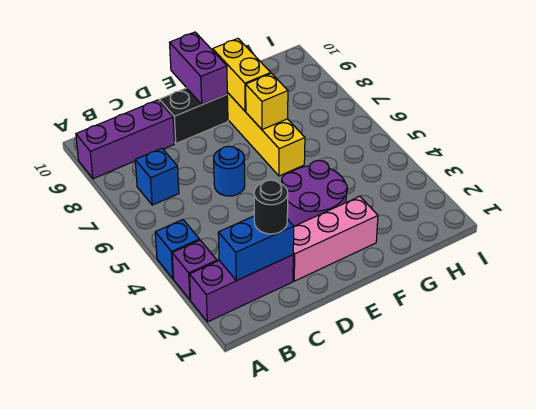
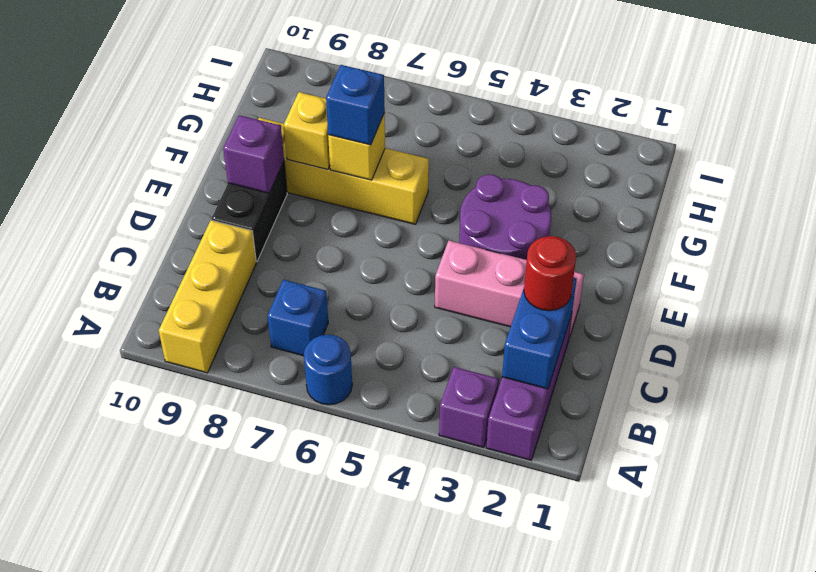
blue 1x1 brick [155,220,199,279] -> blue 1x1 brick moved to [326,65,385,145]
purple 1x3 brick [76,100,174,179] -> yellow 1x3 brick [159,220,256,373]
black 1x1 round brick [254,180,288,234] -> red 1x1 round brick [524,236,576,311]
pink 1x3 brick [293,197,378,281] -> pink 1x3 brick turned to [435,241,584,341]
blue 1x1 round brick [214,146,245,196] -> blue 1x1 round brick moved to [304,335,352,405]
purple 1x2 brick [170,32,227,105] -> purple 1x1 brick [223,115,284,193]
yellow 1x2 brick [213,39,271,111] -> yellow 1x1 brick [284,92,330,169]

